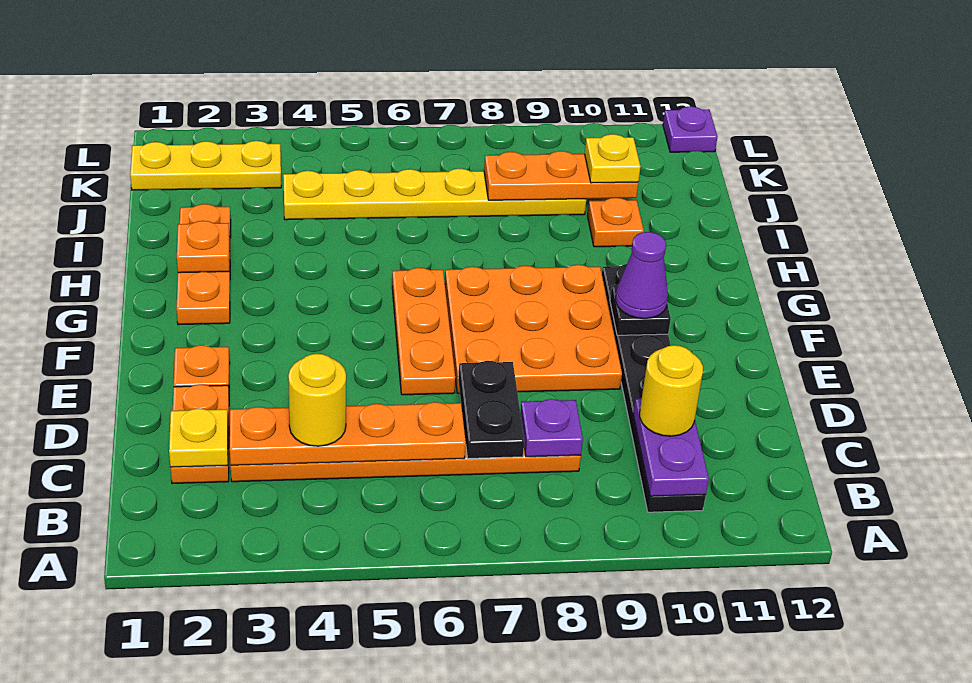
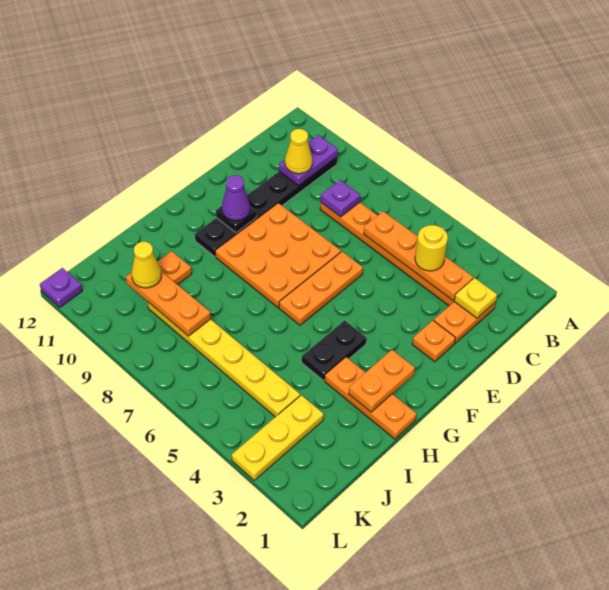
black 1x2 plate [458,361,524,458] -> black 1x2 plate moved to [302,320,366,380]
yellow 1x1 round brick [640,345,703,436] -> yellow 1x1 cone [285,129,312,174]
orange 1x3 plate [177,204,231,325] -> orange 1x3 plate turned to [325,357,417,439]
orange 1x1 plate [177,221,230,273] -> orange 1x2 plate [349,350,415,412]
yellow 1x1 plate [585,134,641,183] -> yellow 1x1 cone [131,242,161,288]
yellow 1x3 plate [130,141,281,190] -> yellow 1x3 plate turned to [232,395,324,480]

